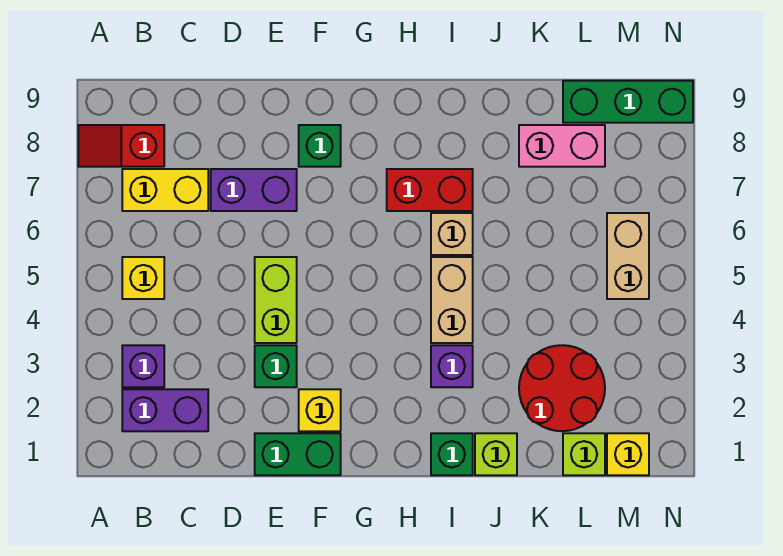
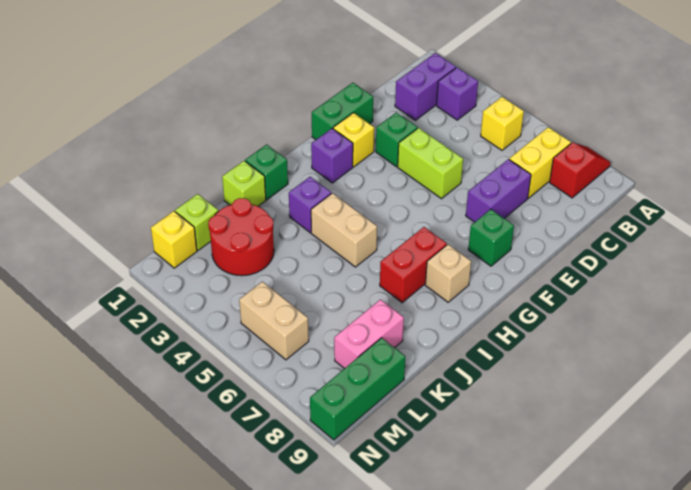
none -> purple 1x1 brick [311,129,353,183]
tan 1x1 brick [431,213,473,255] -> tan 1x1 brick moved to [425,244,471,302]

